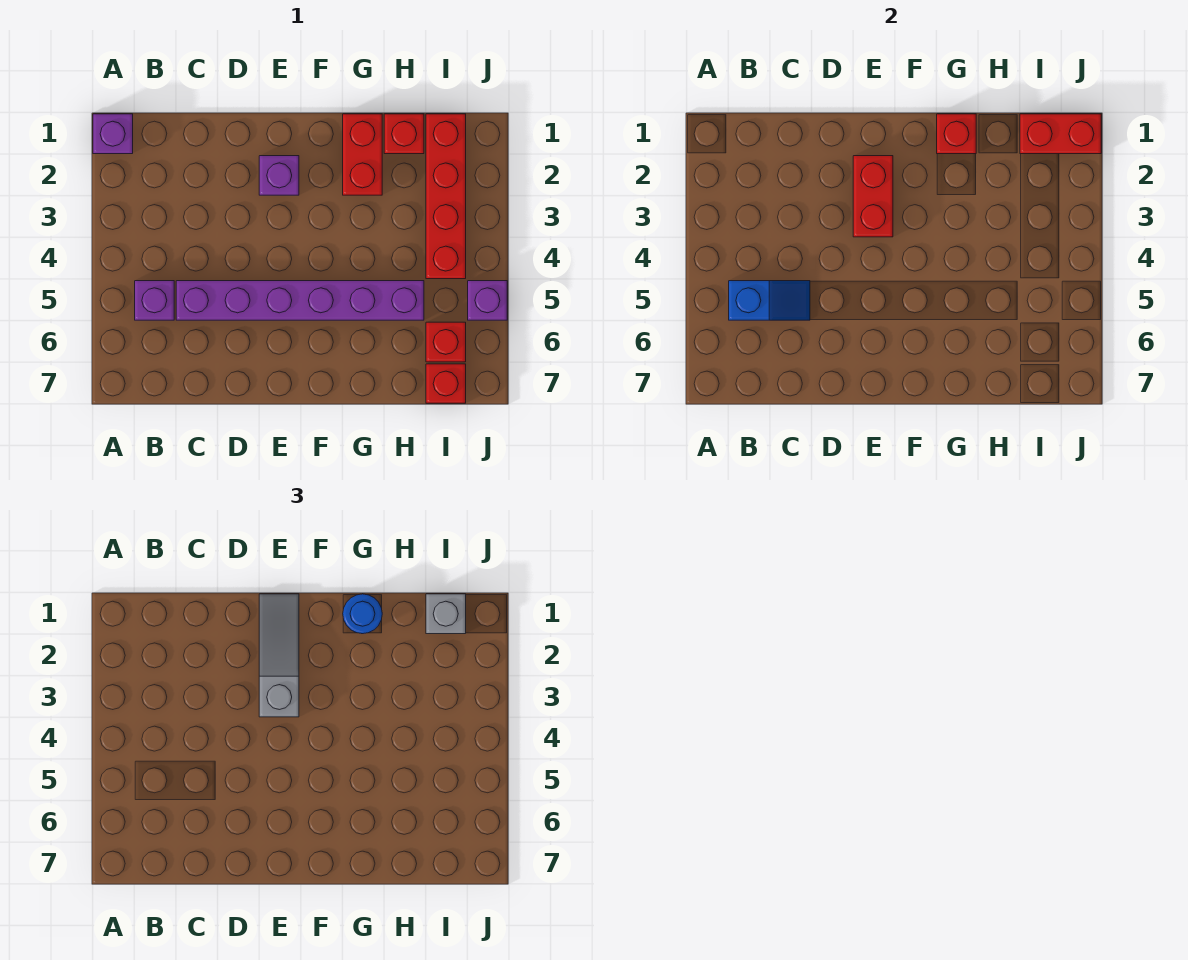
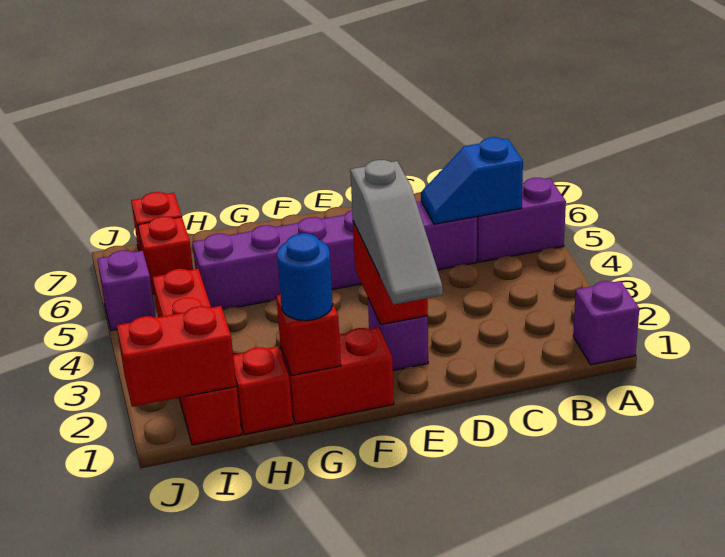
purple 1x1 brick [135,281,174,320] -> purple 1x2 brick [477,178,566,262]
red 1x2 brick [343,114,382,195] -> red 1x2 brick turned to [281,327,394,424]
grey 1x1 brick [426,594,466,634] -> none

